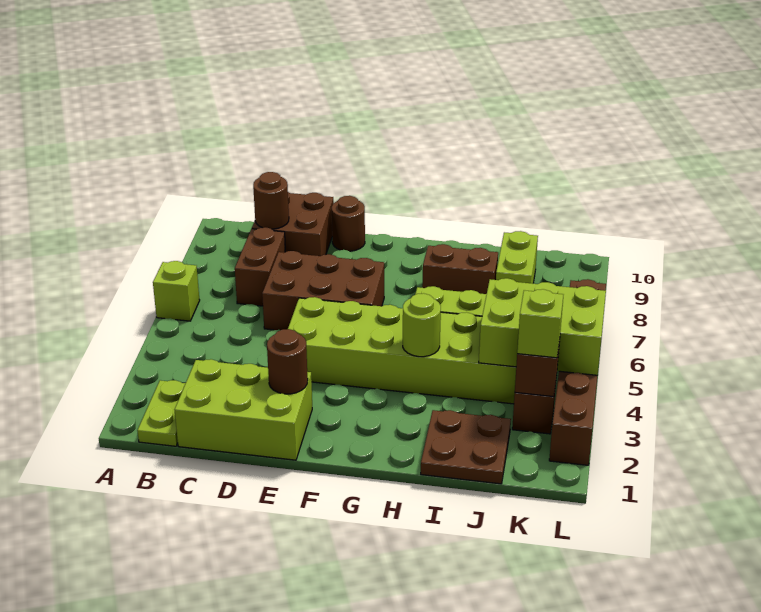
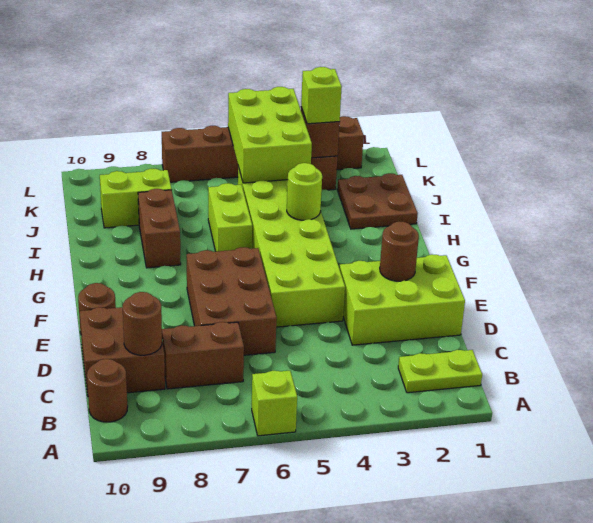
none -> brown 1x1 round brick [87,359,128,422]
lime 2x3 brick [175,359,312,460] -> lime 2x3 brick turned to [339,254,465,345]

